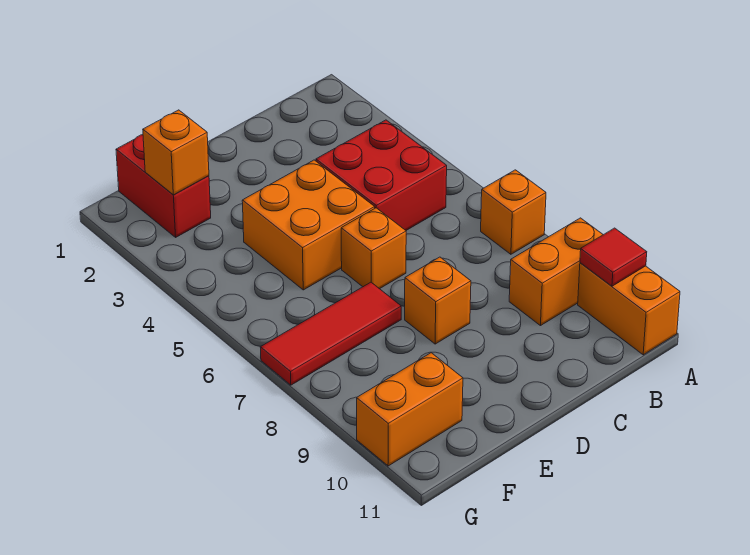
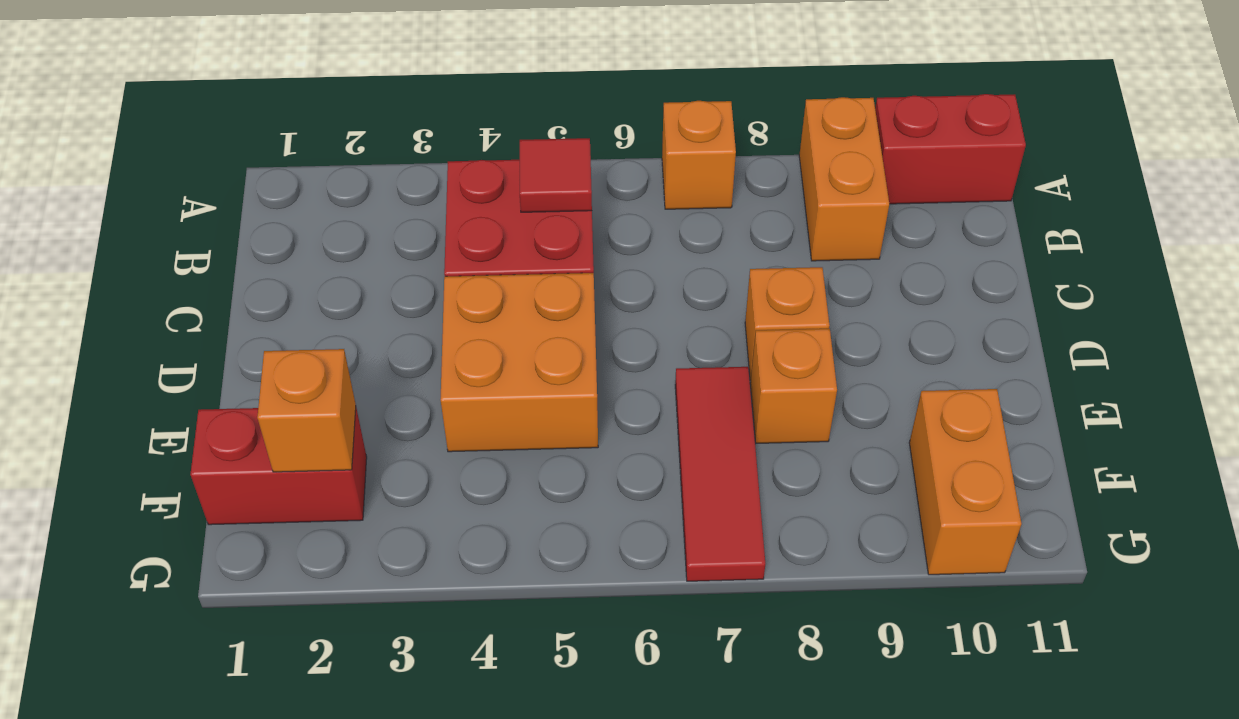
orange 1x2 brick [578,263,680,355] -> red 1x2 brick [875,94,1026,204]
red 1x1 tile [580,228,647,286] -> red 1x1 tile moved to [520,138,592,212]
orange 1x1 brick [341,208,406,289] -> orange 1x1 brick moved to [750,329,837,443]

